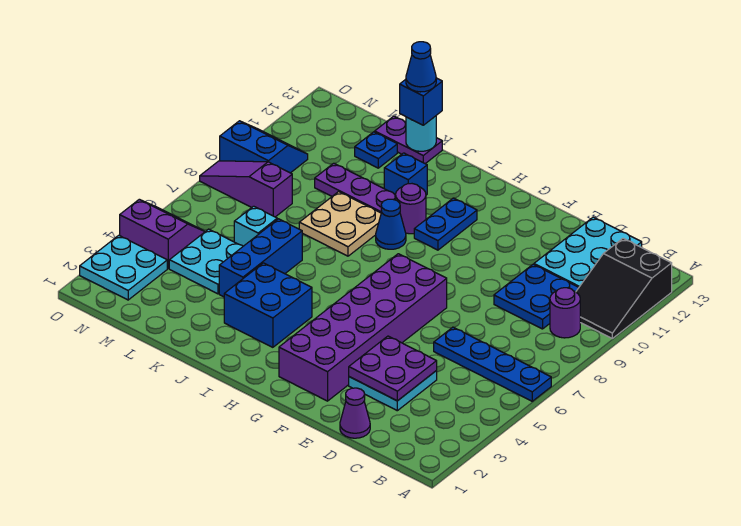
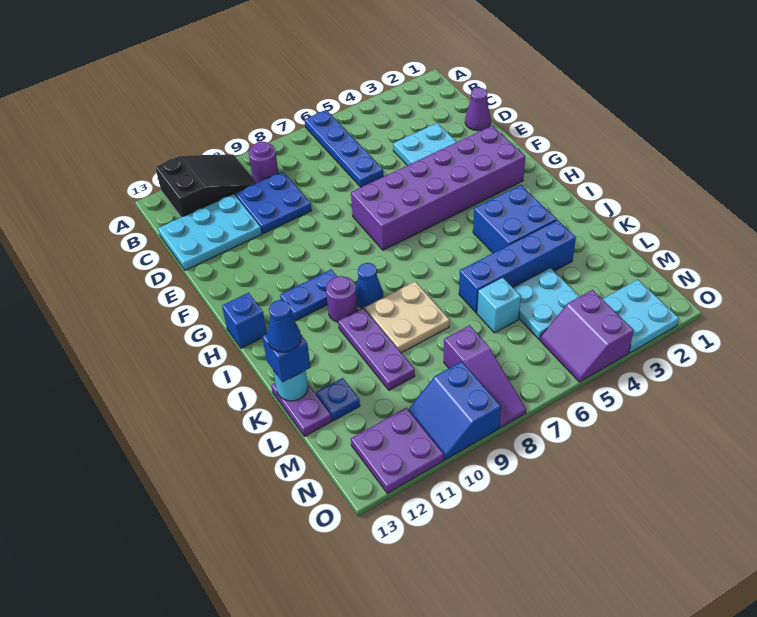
purple 2x2 plate [349,336,437,401] -> purple 2x2 plate moved to [351,408,444,493]
blue 1x1 brick [384,153,427,195] -> blue 1x1 brick moved to [222,293,267,348]
blue 1x3 brick [219,219,302,297] -> blue 1x4 brick [459,220,576,313]

